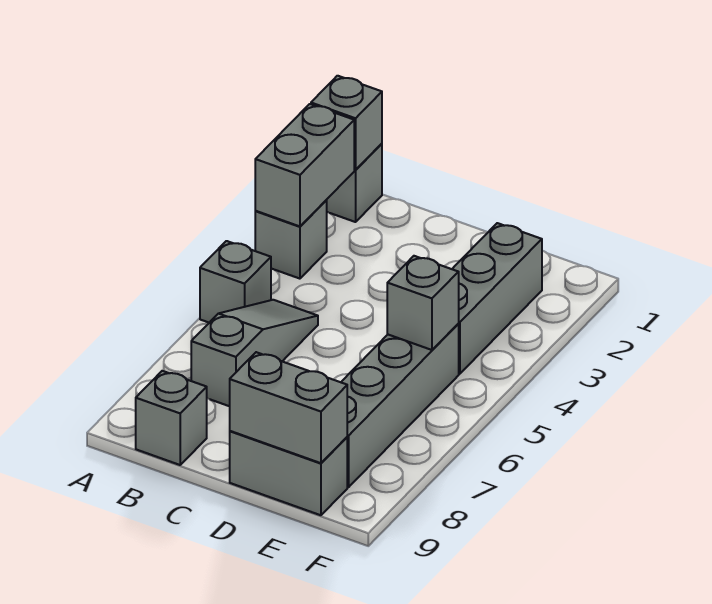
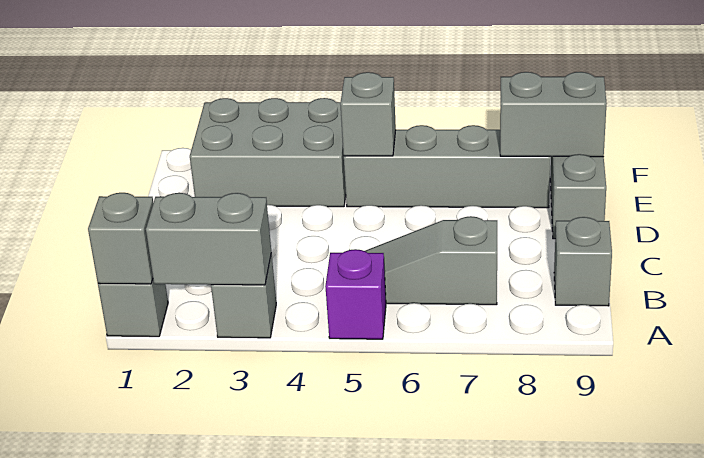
grey 1x1 brick [200,241,271,323] -> purple 1x1 brick [325,249,386,339]
grey 1x2 brick [230,352,347,463] -> grey 1x2 brick turned to [500,72,607,157]
grey 1x3 brick [453,223,542,374] -> grey 2x3 brick [190,98,346,207]

